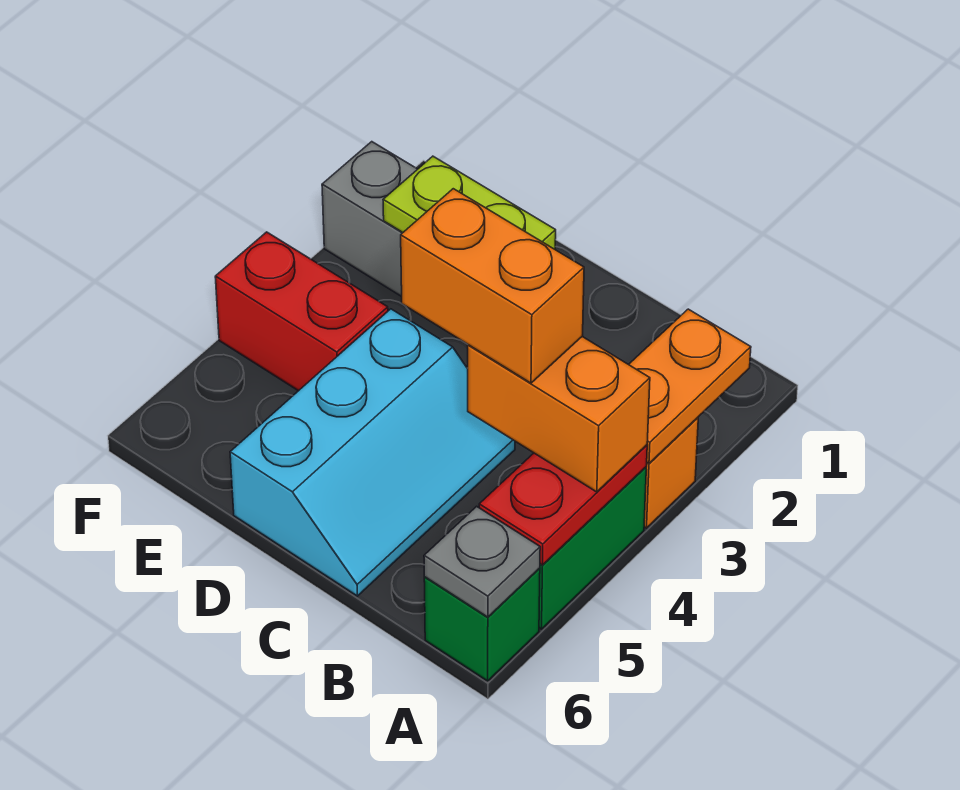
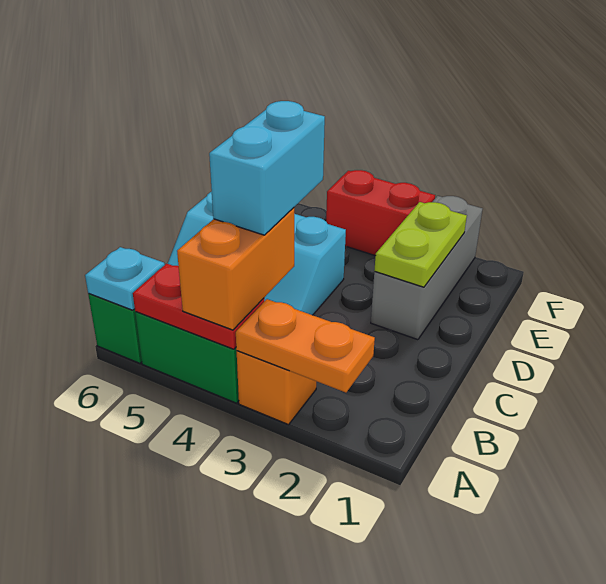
grey 1x1 plate [424,506,540,617] -> cyan 1x1 plate [85,247,165,310]
orange 1x2 brick [401,189,584,383] -> cyan 1x2 brick [209,101,325,235]
red 1x2 brick [215,232,388,391] -> red 1x2 brick turned to [326,170,435,256]

